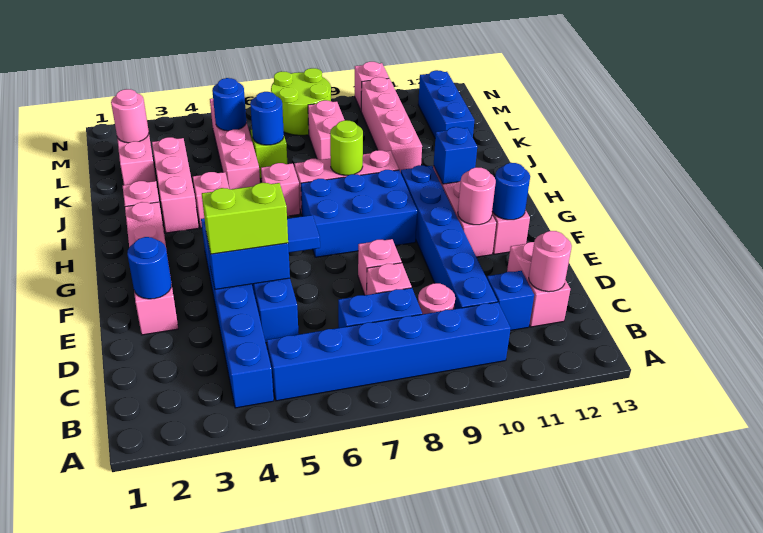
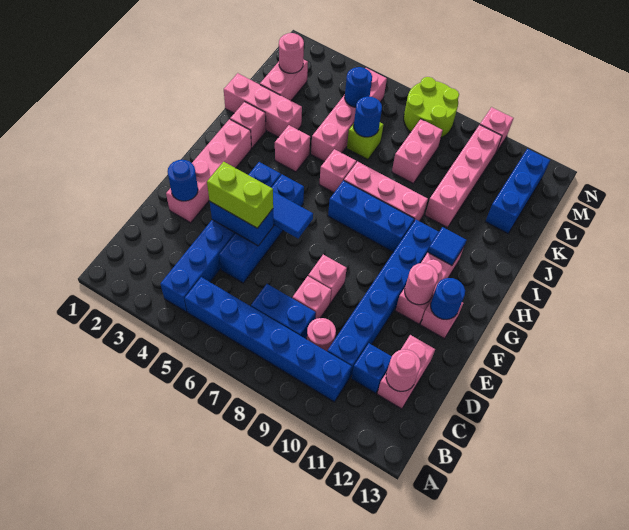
blue 2x3 brick [301,170,417,257] -> blue 1x3 brick [328,181,414,252]
blue 1x1 brick [434,127,477,184] -> blue 1x1 tile [428,227,466,265]
pink 1x3 brick [152,137,199,233] -> pink 1x3 brick turned to [224,73,302,137]
lime 1x1 round brick [330,120,363,175] -> none

